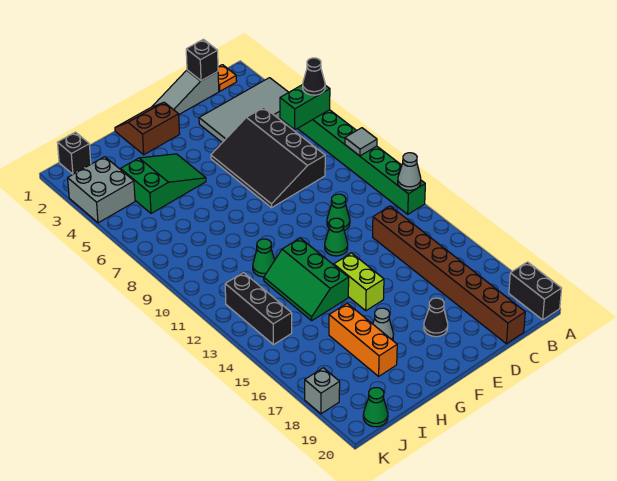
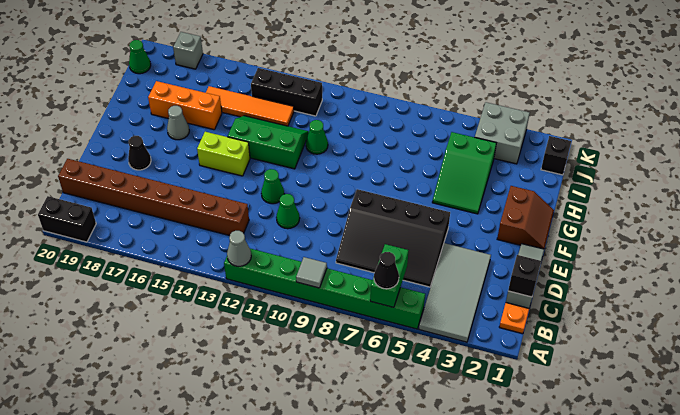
black 3x4 slope [211,108,325,208] -> black 3x4 slope turned to [336,189,450,287]
none -> orange 1x4 tile [206,86,294,126]

